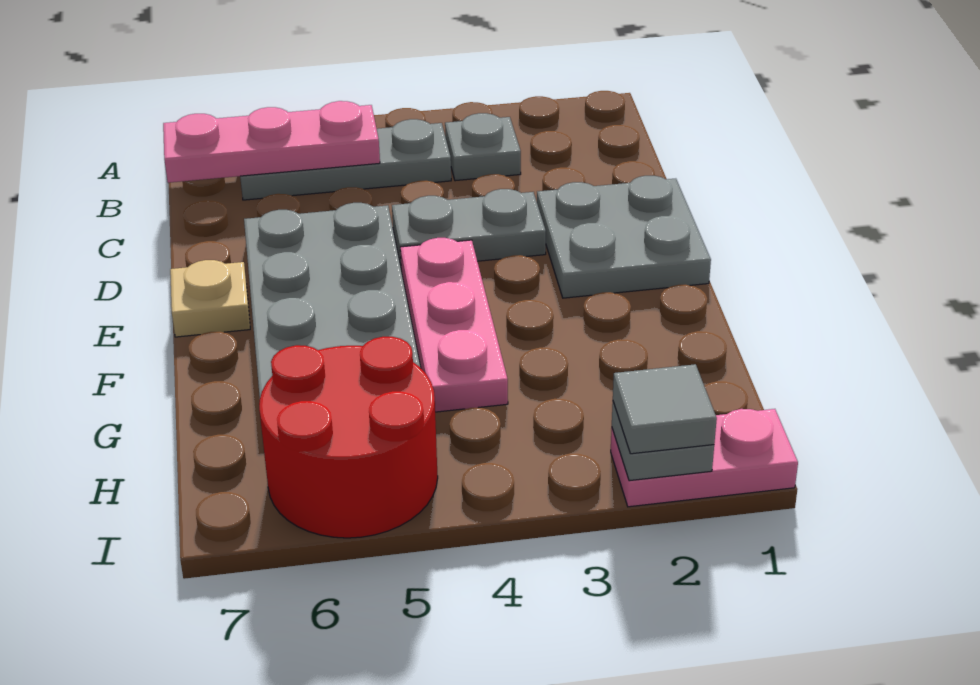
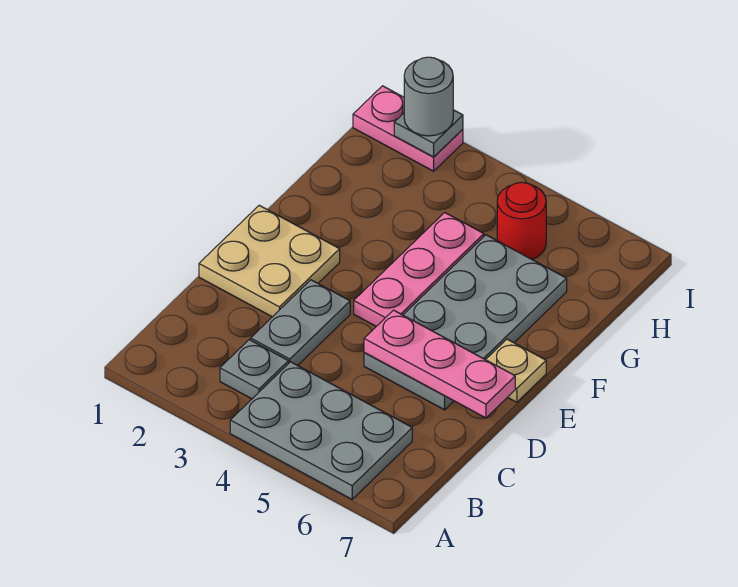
grey 1x3 plate [240,119,451,200] -> grey 2x3 plate [230,362,412,499]
pink 1x3 plate [163,101,380,183] -> pink 1x3 plate moved to [364,310,515,418]
grey 2x2 plate [537,176,711,298] -> tan 2x2 plate [199,205,340,317]
grey 1x2 plate [392,189,546,266] -> grey 1x2 plate turned to [251,280,350,365]
red 2x2 round brick [259,337,438,538] -> red 1x1 round brick [497,182,546,259]
grey 1x1 tile [613,364,717,454] -> grey 1x1 round brick [404,57,453,136]

